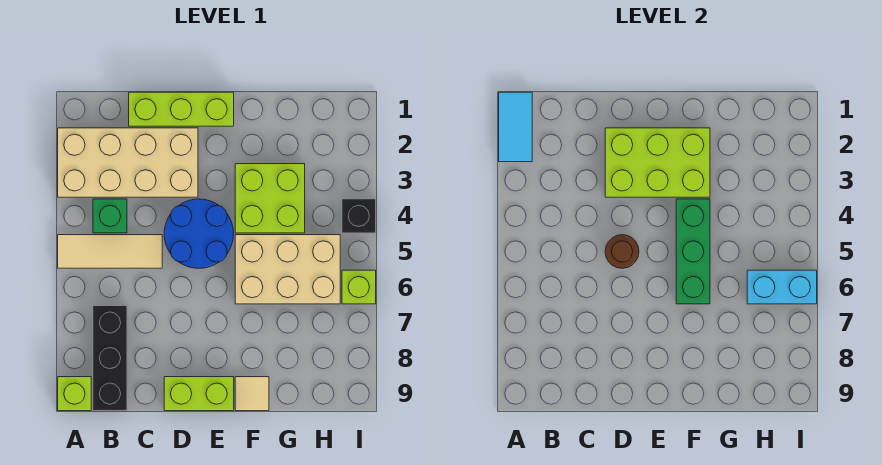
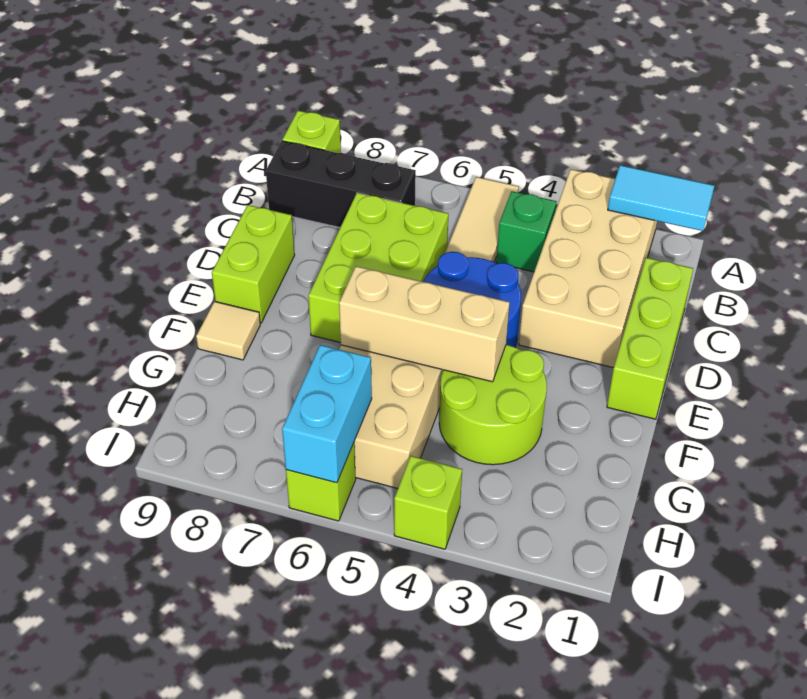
lime 2x3 brick [605,128,710,197] -> lime 2x3 brick moved to [308,193,448,343]
brown 1x1 round brick [605,235,639,268] -> none
lime 2x2 brick [235,164,305,233] -> lime 2x2 round brick [439,345,547,465]
green 1x3 brick [676,199,710,304] -> tan 1x3 brick [339,266,510,382]
black 1x1 brick [342,199,376,233] -> lime 1x1 brick [394,456,462,549]

